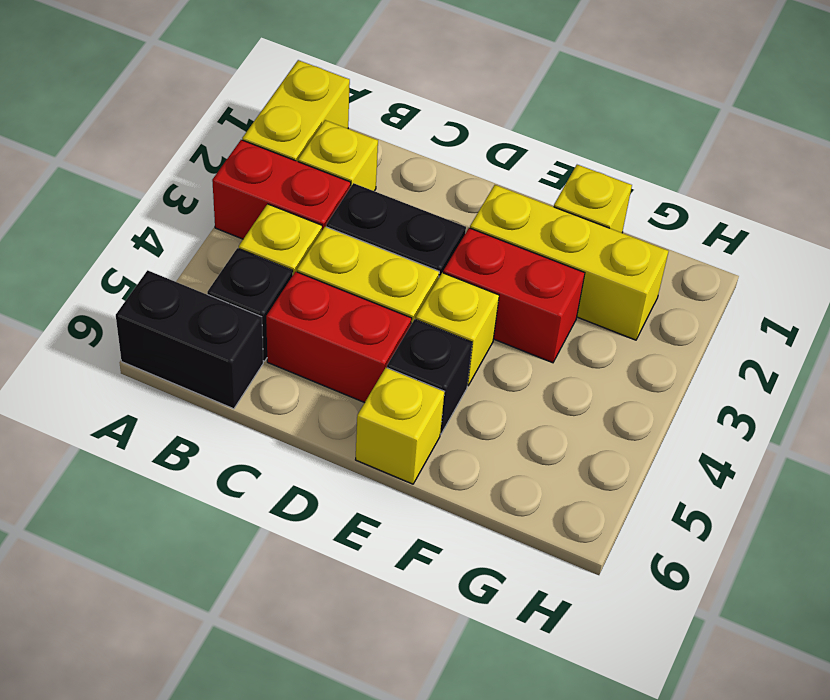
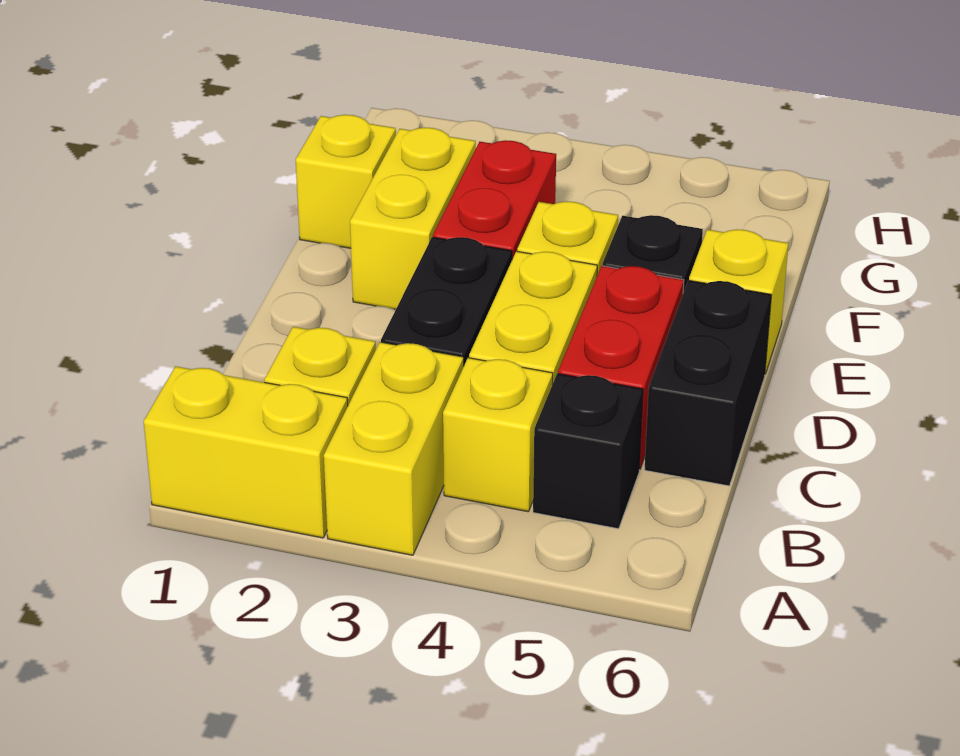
red 1x2 brick [212,140,351,239] -> yellow 1x2 brick [324,342,464,555]
black 1x2 brick [116,270,263,409] -> black 1x2 brick moved to [645,280,771,486]
yellow 1x3 brick [470,185,669,340] -> yellow 1x2 brick [350,128,476,309]

